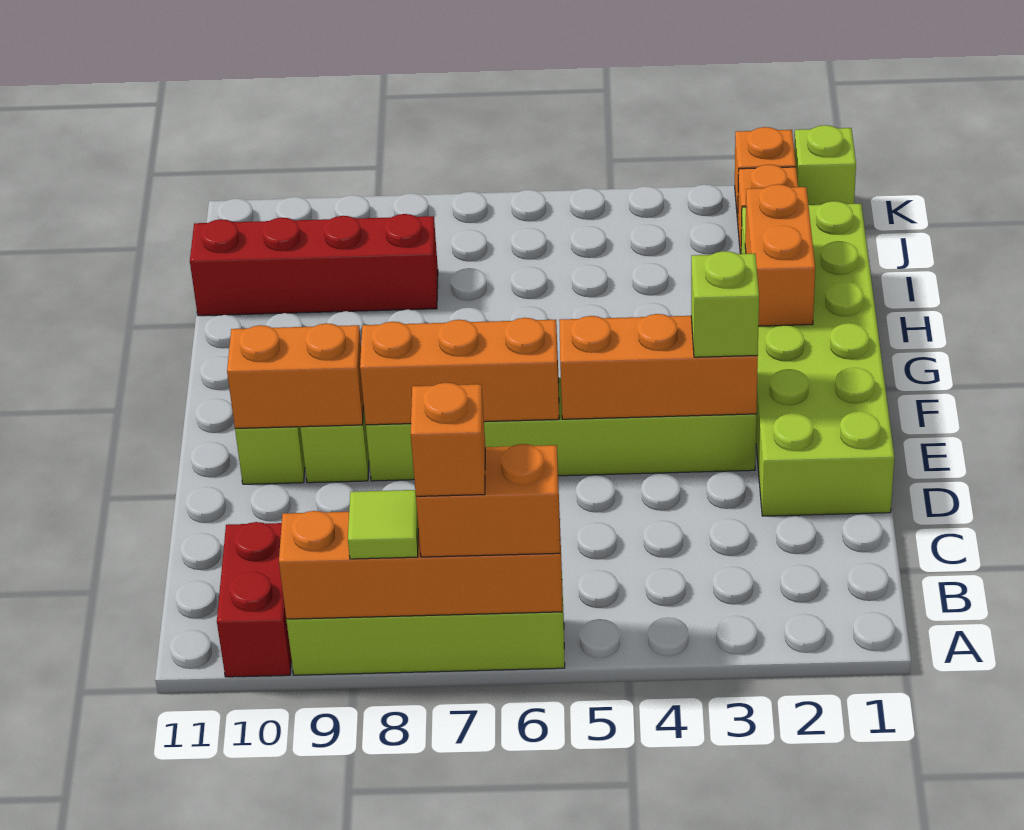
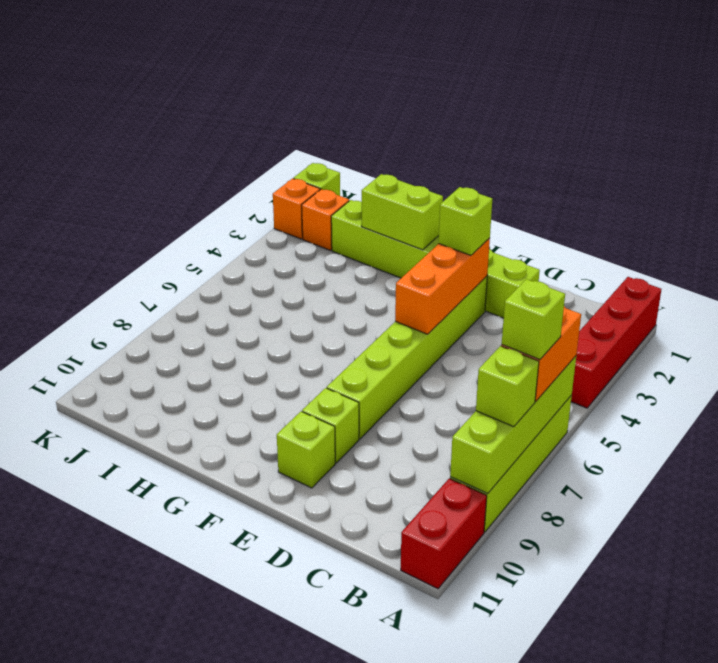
orange 1x4 brick [279,511,562,619] -> lime 1x4 brick [450,356,576,493]
orange 1x1 brick [411,383,485,496] -> lime 1x1 brick [502,279,565,359]
lime 1x1 tile [348,490,418,559] -> lime 1x1 brick [476,346,539,427]
red 1x2 brick [217,522,291,677] -> red 1x2 brick turned to [401,478,487,589]
lime 2x6 brick [741,201,894,516] -> lime 1x6 brick [331,200,540,318]
orange 1x3 brick [360,318,559,425] -> none
orange 1x2 brick [227,323,364,429] -> none
orange 1x2 brick [745,184,815,326] -> lime 1x2 brick [362,174,443,250]
red 1x4 brick [190,214,438,316] -> red 1x4 brick moved to [571,277,661,408]

